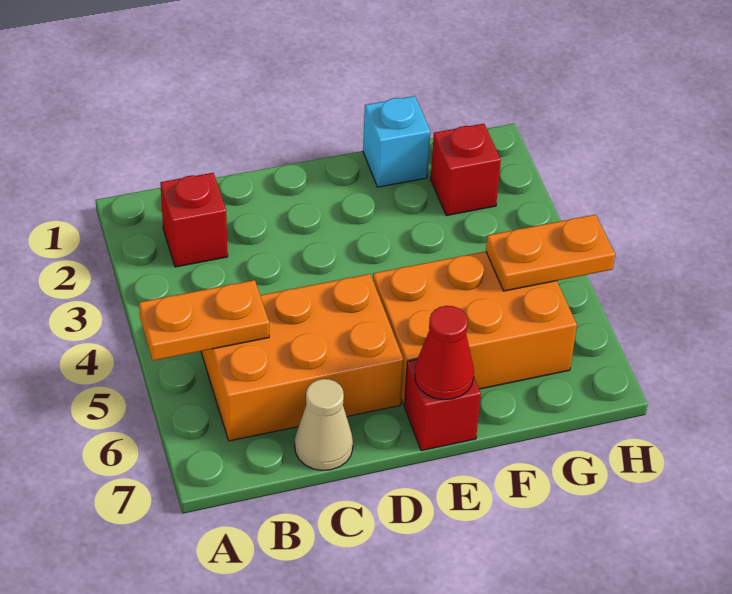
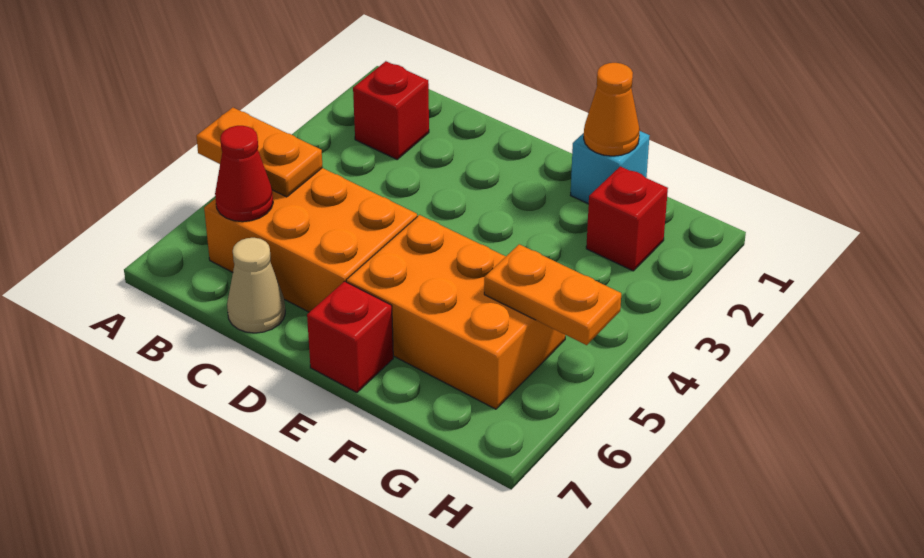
red 1x1 cone [415,306,474,400] -> red 1x1 cone moved to [215,126,273,222]
none -> orange 1x1 cone [584,63,640,156]

